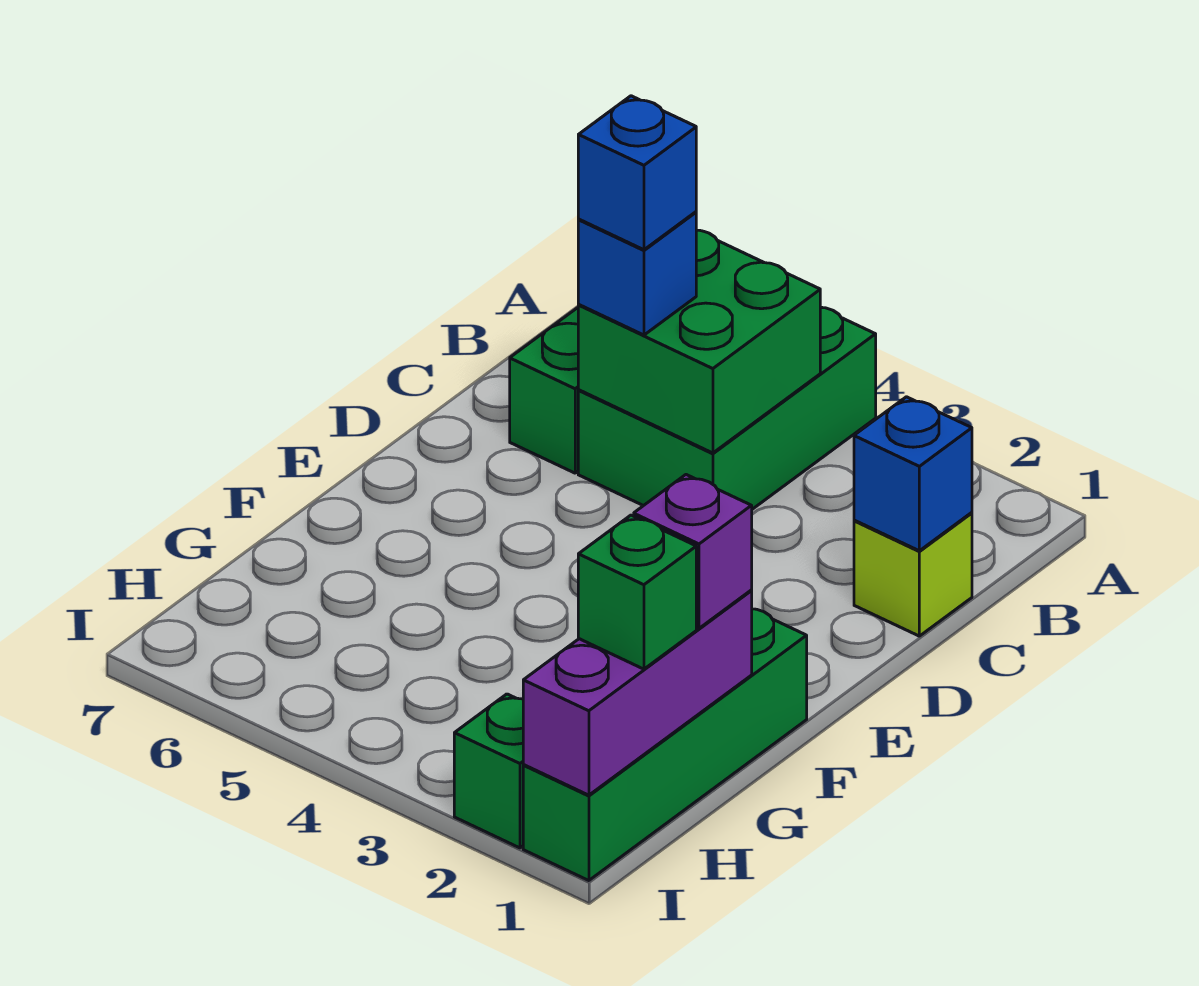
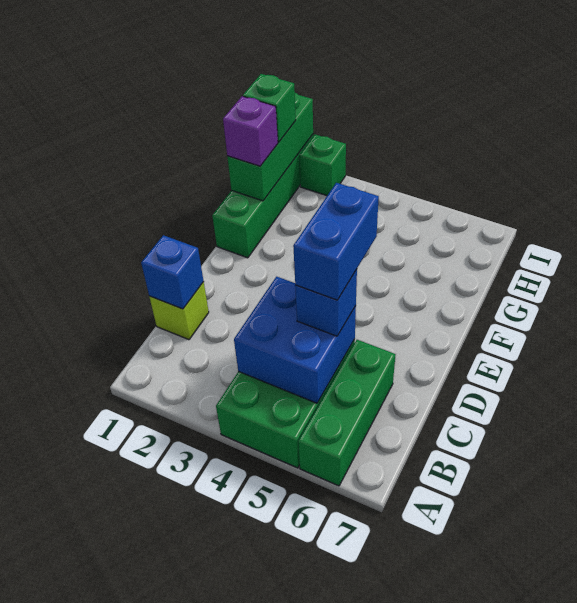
green 2x2 brick [578,230,820,453] -> blue 2x2 brick [234,277,356,403]
blue 1x1 brick [578,96,696,250] -> blue 1x2 brick [293,183,379,300]
purple 1x3 brick [523,591,752,795] -> green 1x3 brick [227,93,313,201]

